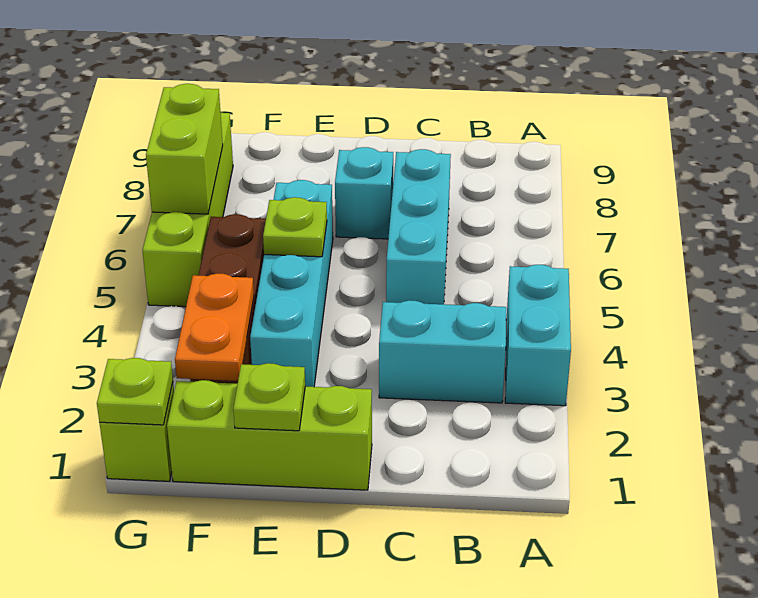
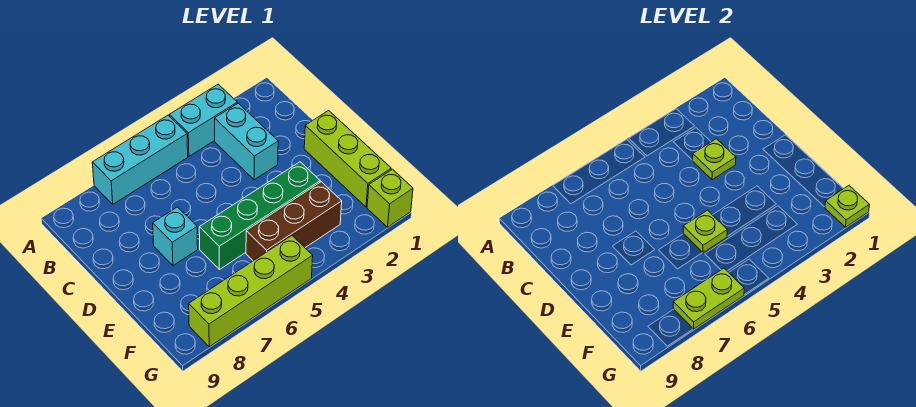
cyan 1x3 brick [386,149,451,304] -> cyan 1x3 brick moved to [92,115,188,204]
lime 1x1 plate [233,363,305,431] -> lime 1x1 plate moved to [693,139,736,180]
cyan 1x4 brick [250,180,333,387] -> green 1x4 brick [199,162,320,270]
orange 1x2 plate [175,273,254,381] -> none
lime 1x2 brick [146,84,223,214] -> lime 1x2 plate [673,268,744,329]

